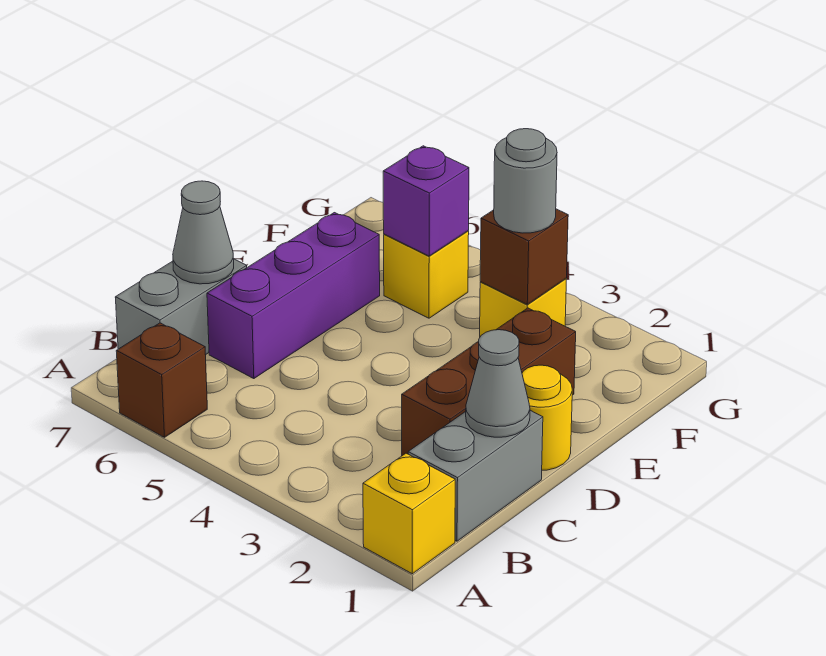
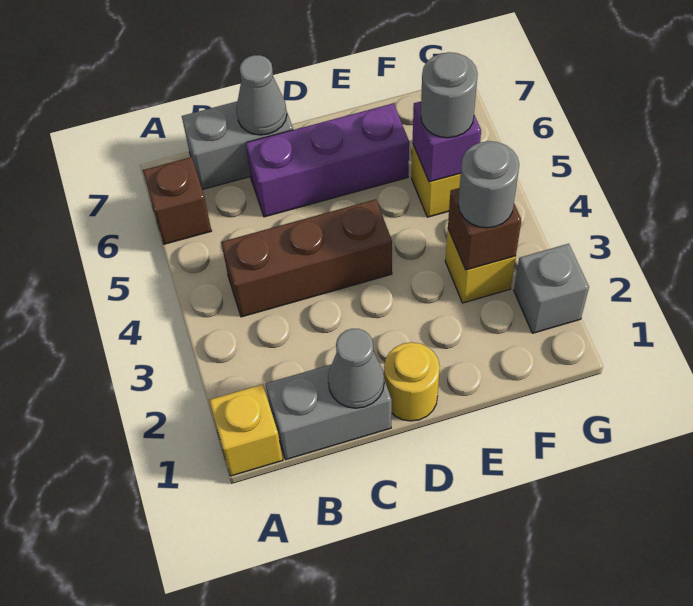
brown 1x3 brick [402,308,576,456] -> brown 1x3 brick moved to [221,199,392,317]
none -> grey 1x1 round brick [421,52,478,138]
none -> grey 1x1 brick [514,244,589,333]

